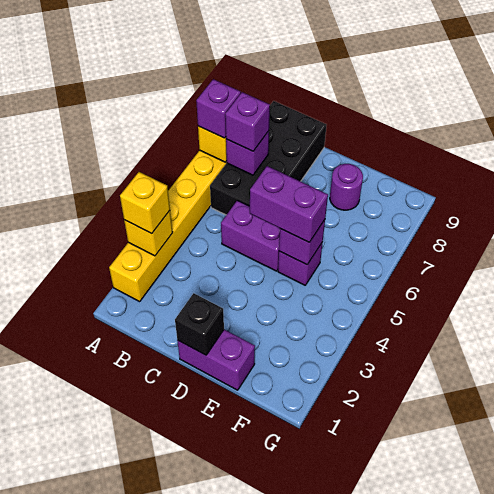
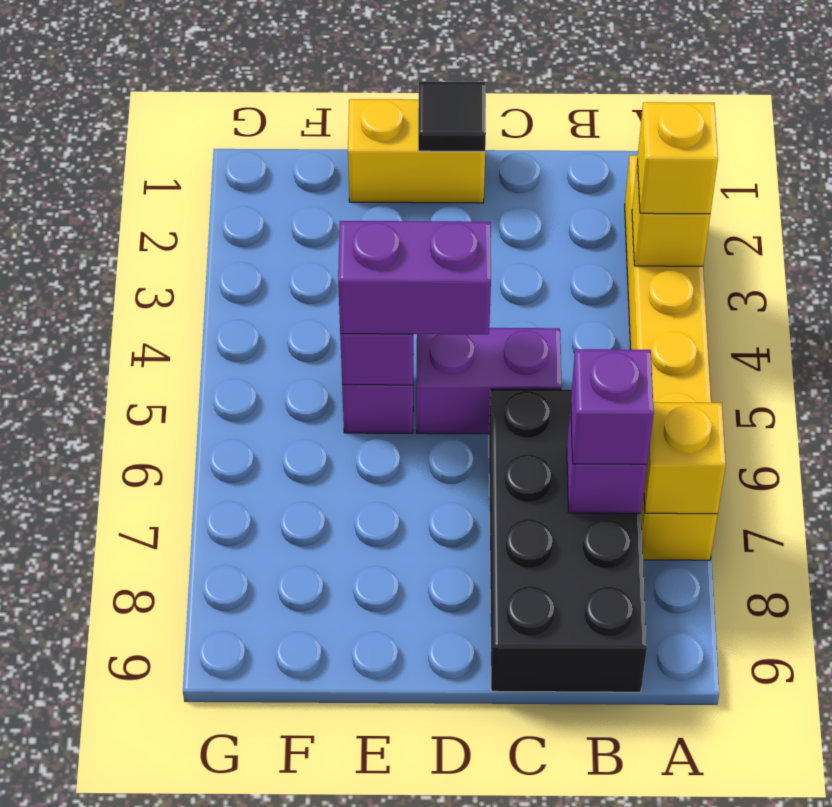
purple 1x1 brick [196,79,241,138] -> none
purple 1x2 brick [177,330,255,390] -> yellow 1x2 brick [348,99,485,203]
black 1x1 brick [175,293,224,355] -> black 1x1 tile [418,82,486,151]
purple 1x1 round brick [330,164,363,210] -> none

